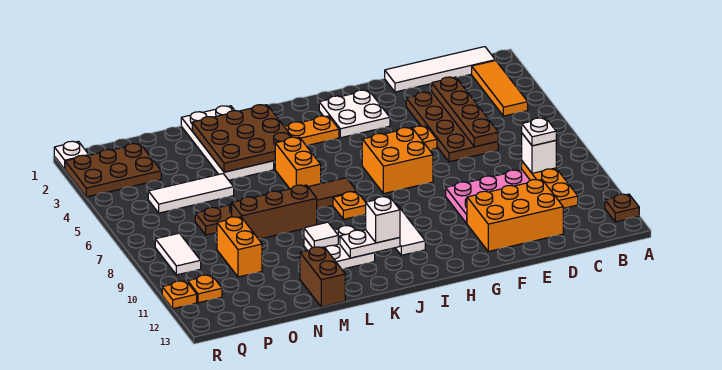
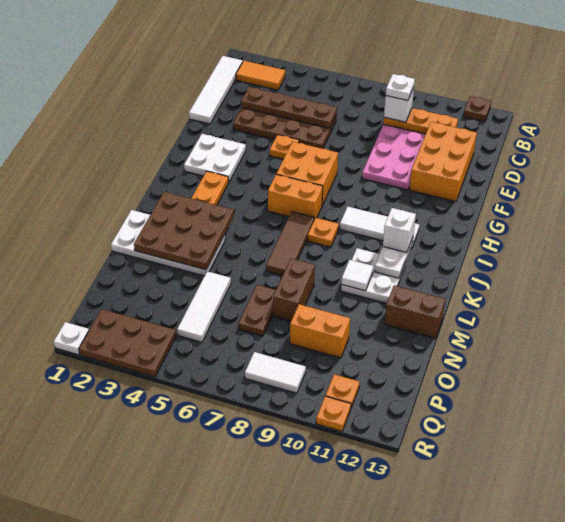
orange 1x3 tile [472,60,528,116] -> orange 1x2 tile [236,61,285,90]
orange 1x2 brick [275,137,321,189] -> orange 1x2 brick moved to [268,174,323,220]
brown 1x3 brick [232,185,317,239] -> brown 1x2 brick [273,258,315,321]
brown 2x3 plate [65,144,161,197] -> brown 2x3 plate turned to [79,309,176,377]

